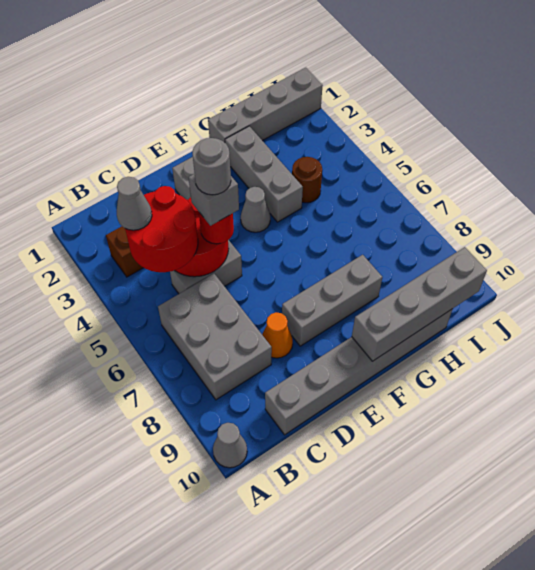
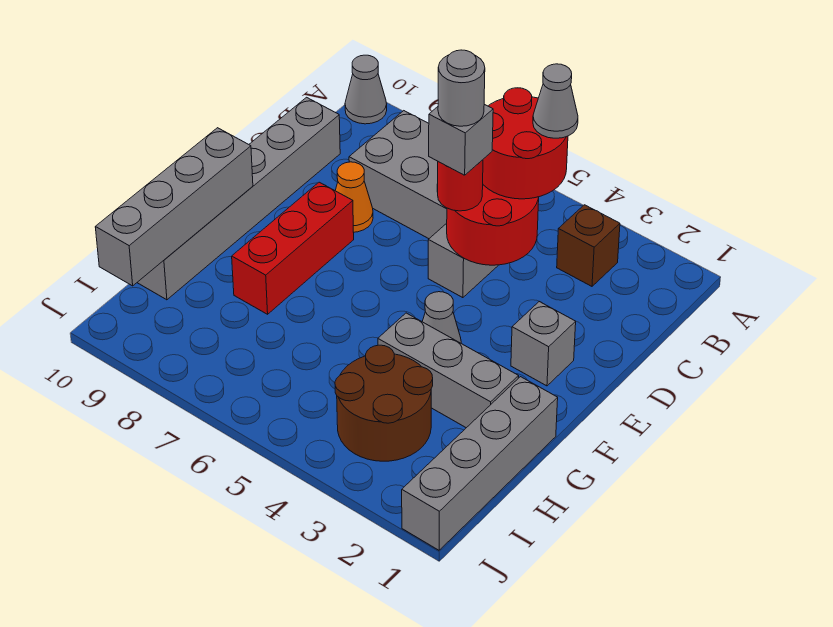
grey 1x3 brick [282,255,382,346] -> red 1x3 brick [232,182,354,314]
brown 1x1 round brick [292,157,322,203] -> brown 2x2 round brick [335,345,433,461]

